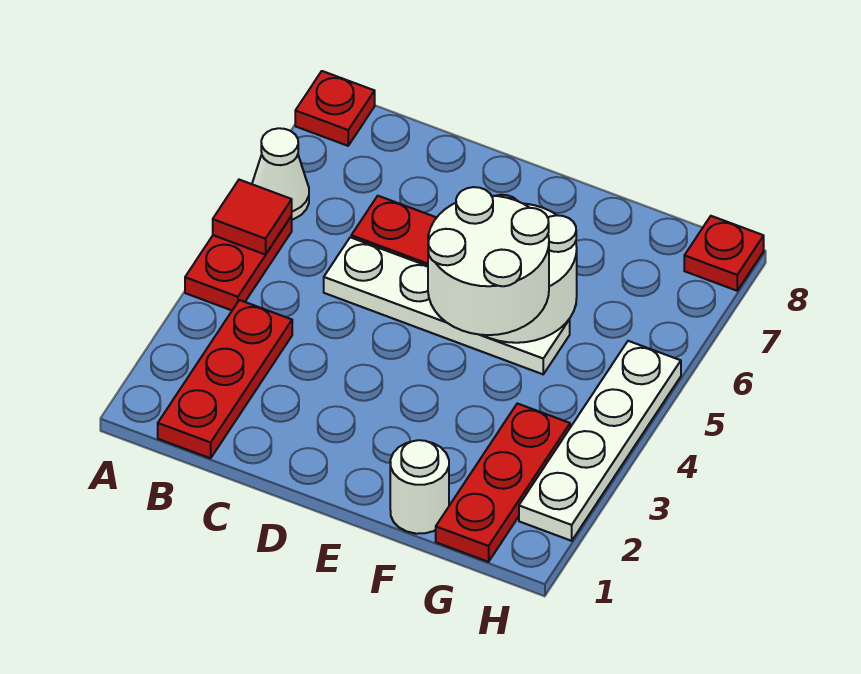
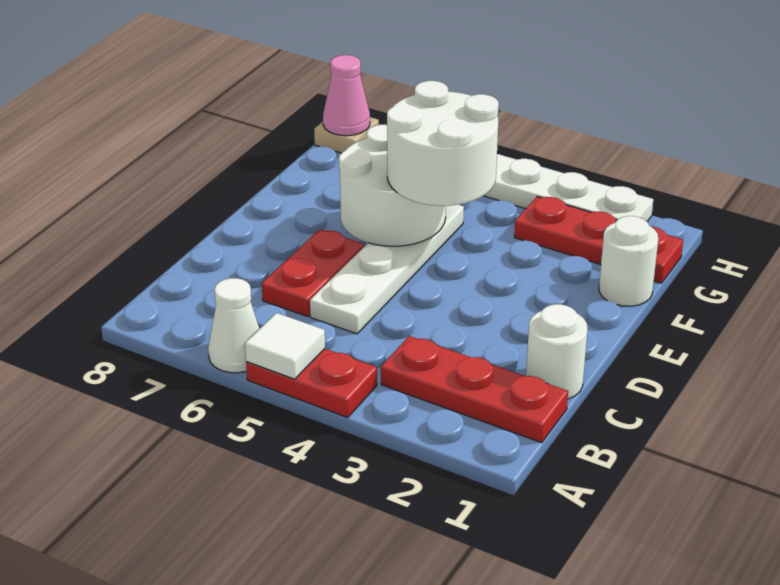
red 1x1 tile [213,180,292,255] -> white 1x1 tile [245,313,325,379]
red 1x1 plate [295,71,375,146] -> none
none -> white 1x1 round brick [526,304,587,399]
red 1x1 plate [684,216,764,291] -> tan 1x1 plate [314,117,379,153]
none -> pink 1x1 cone [323,55,370,136]

